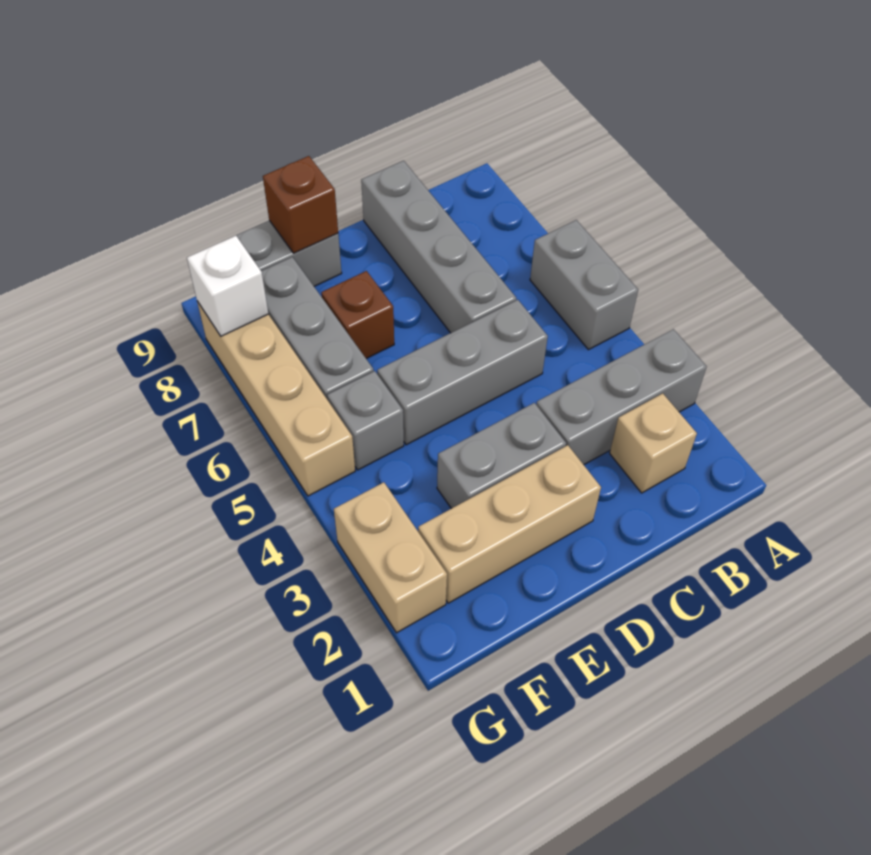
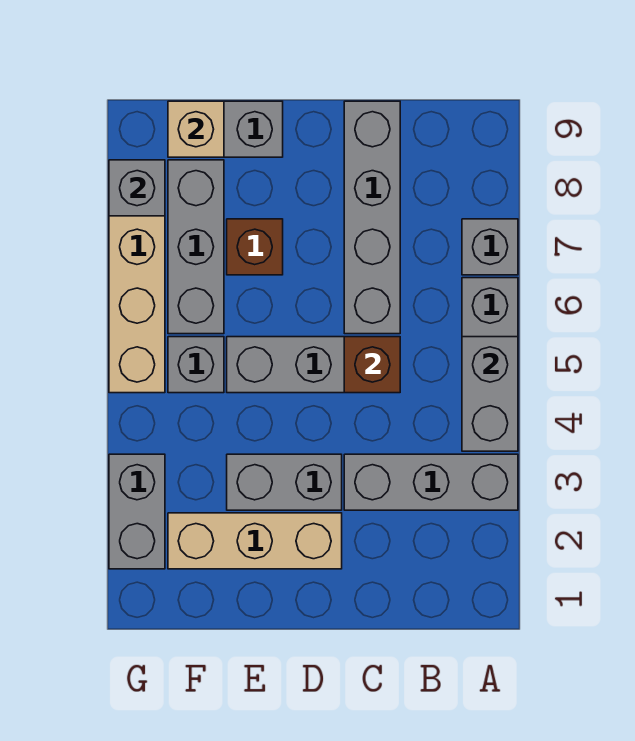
none -> grey 1x2 brick [462,337,518,451]
none -> grey 1x1 brick [462,219,518,275]
tan 1x1 brick [610,394,697,493] -> tan 1x1 brick moved to [168,101,224,157]
brown 1x1 brick [263,156,338,253] -> brown 1x1 brick moved to [344,337,400,393]
tan 1x2 brick [334,482,447,633] -> grey 1x2 brick [109,454,165,569]
white 1x1 brick [187,236,268,336] -> grey 1x1 brick [109,160,165,216]

